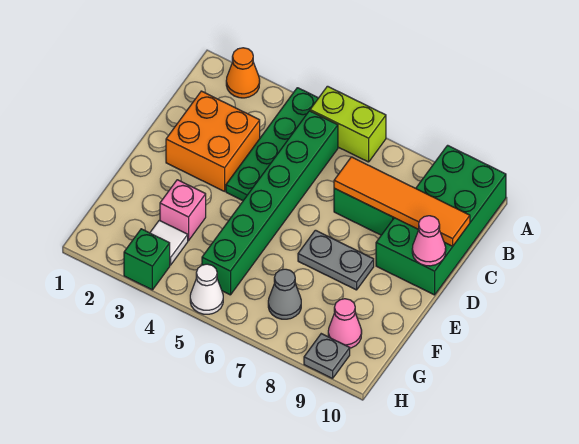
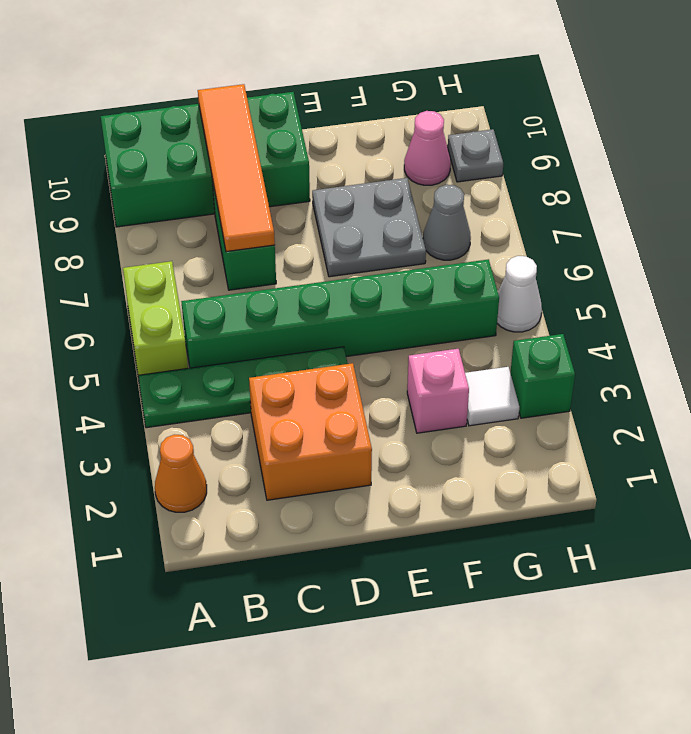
pink 1x1 cone [412,216,446,266] -> none
grey 1x2 plate [298,230,374,290] -> grey 2x2 plate [312,178,426,277]

